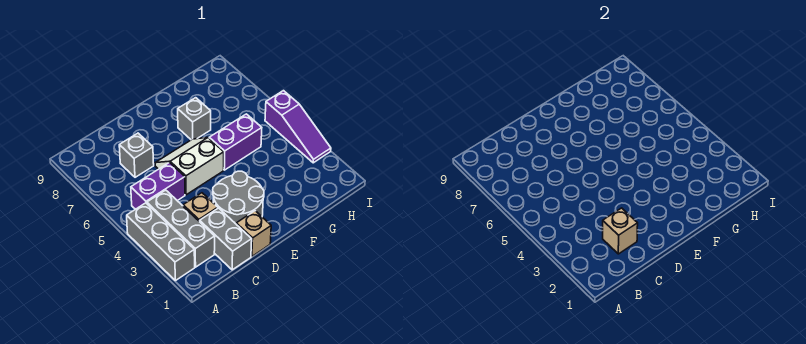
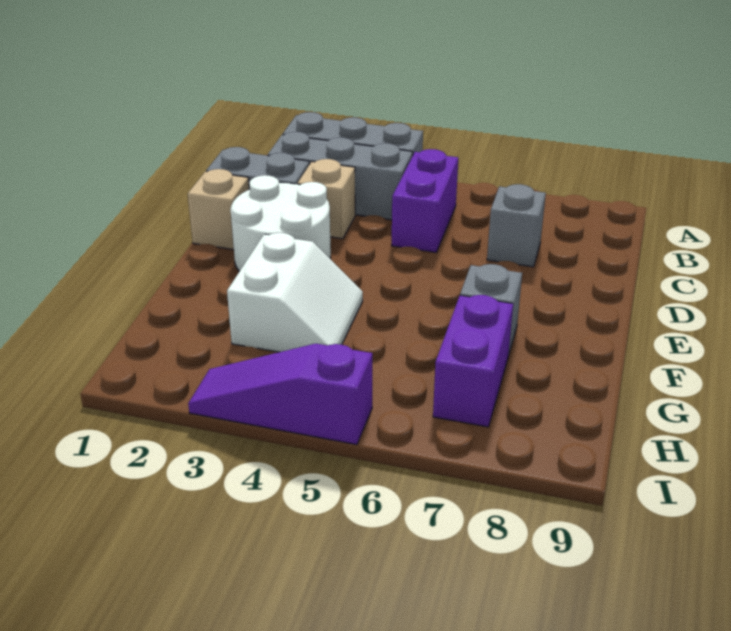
tan 1x1 brick [603,208,638,254] -> none
grey 2x2 round brick [213,171,264,224] -> white 2x2 round brick [231,175,331,271]
white 2x2 slope [155,138,224,195] -> white 2x2 slope moved to [227,233,363,352]
purple 1x2 brick [209,114,262,170] -> purple 1x2 brick moved to [433,295,513,427]

